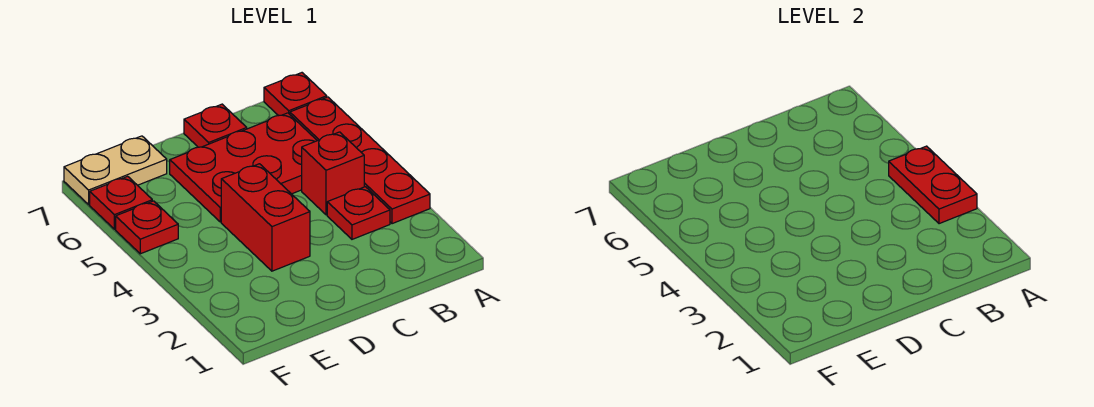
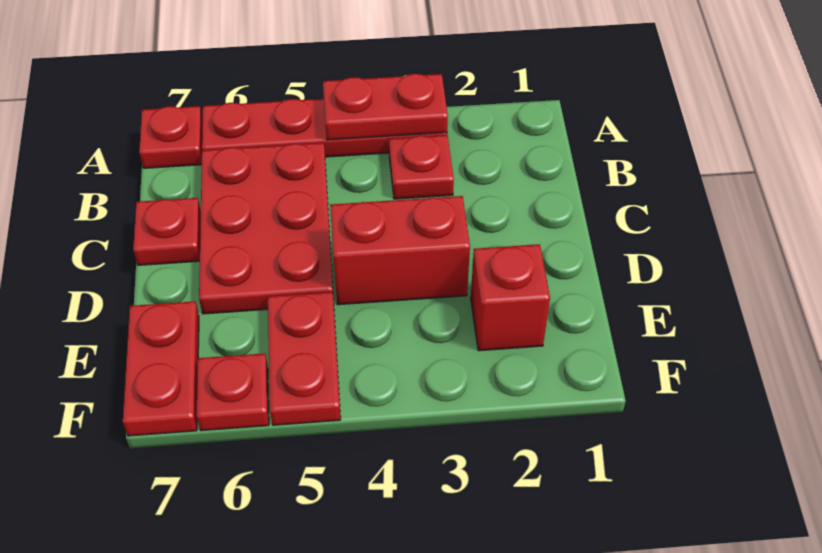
red 1x1 brick [302,132,364,215] -> red 1x1 brick moved to [471,244,550,351]
tan 1x2 plate [64,136,167,204] -> red 1x2 plate [123,301,199,436]
red 1x1 plate [116,201,178,254] -> red 1x2 plate [268,292,341,425]

